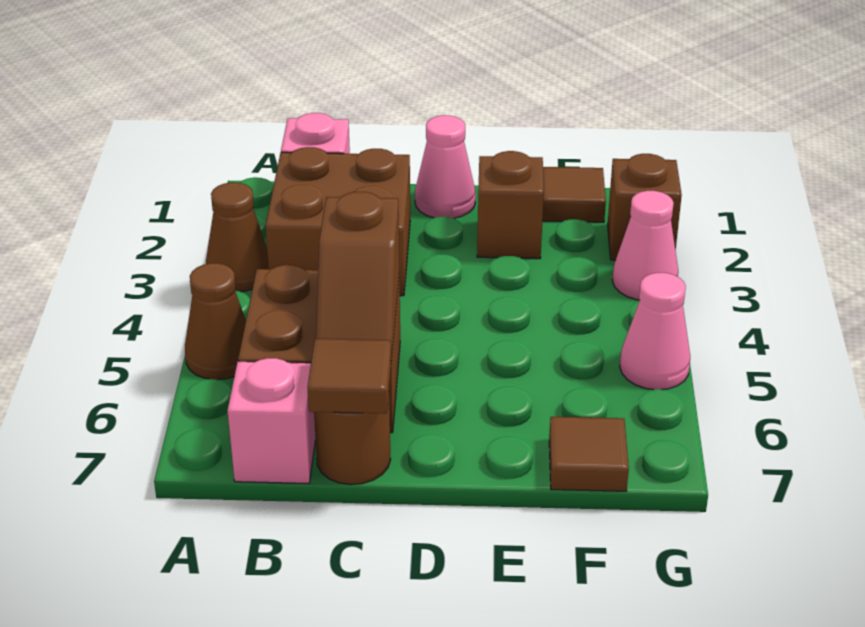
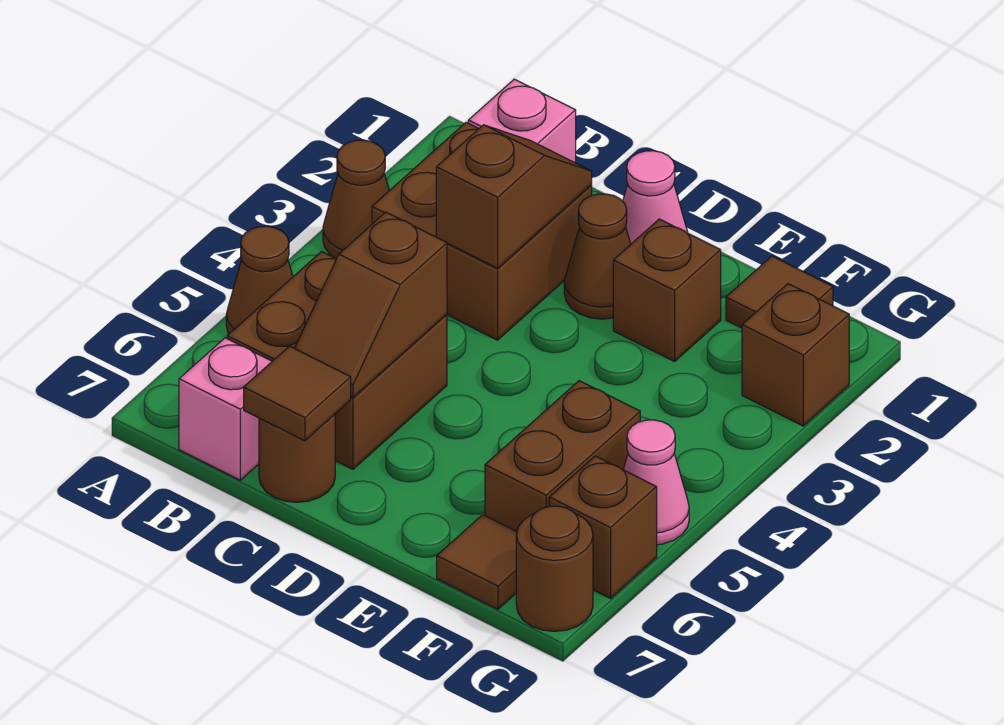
none -> brown 1x2 slope [436,125,592,268]
none -> brown 1x1 cone [564,194,631,319]
none -> brown 1x2 brick [485,381,640,532]
pink 1x1 cone [612,191,678,300] -> none
none -> brown 1x1 brick [549,456,657,598]
none -> brown 1x1 round brick [516,506,593,631]

